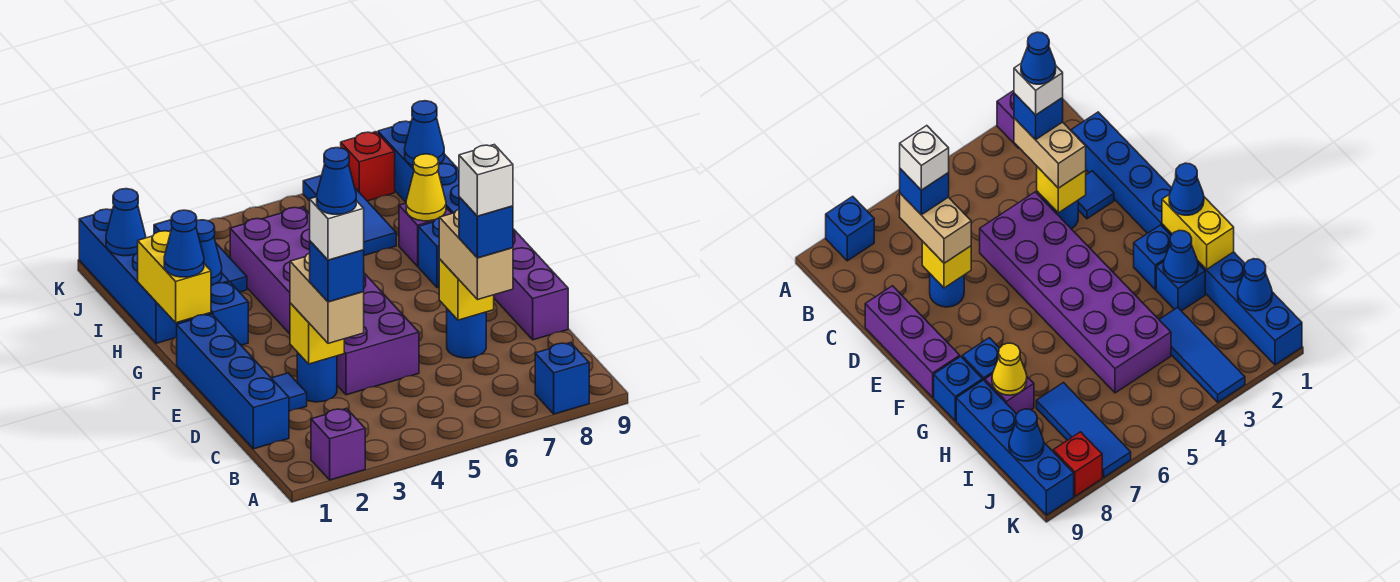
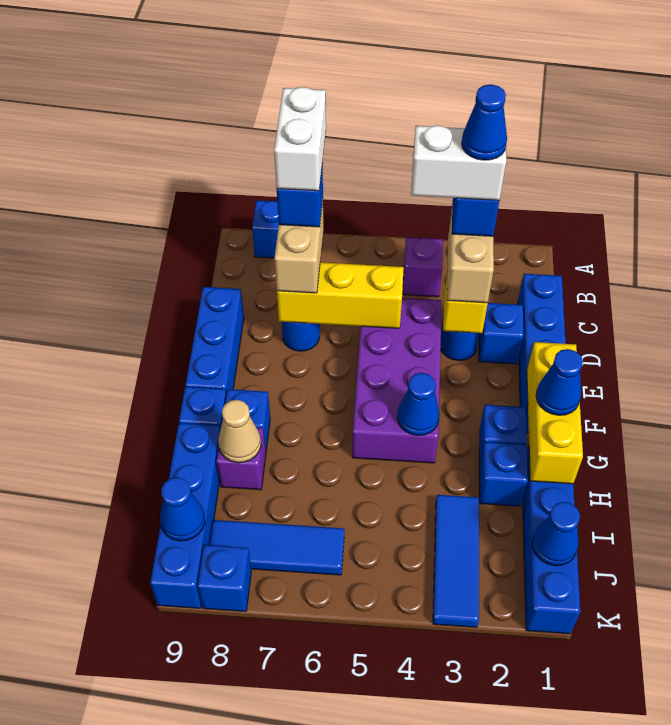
purple 1x1 brick [311,409,365,480] -> purple 1x1 brick moved to [402,237,443,297]
white 1x1 brick [310,197,364,260] -> white 1x2 brick [411,125,506,200]
white 1x1 brick [459,145,513,216] -> white 1x2 brick [274,87,326,191]
blue 1x1 tile [272,373,307,411] -> blue 1x1 brick [479,303,524,364]
purple 2x6 brick [230,207,419,395] -> purple 2x4 brick [352,298,442,463]
yellow 1x1 brick [439,259,494,320] -> yellow 1x3 brick [277,262,404,328]
purple 1x3 brick [494,229,568,340] -> blue 1x3 brick [185,287,244,395]
yellow 1x2 brick [138,231,211,323] -> yellow 1x3 brick [527,342,583,484]
blue 1x1 cone [196,220,222,286] -> blue 1x1 cone moved to [398,373,440,435]
yellow 1x1 cone [406,154,446,221] -> tan 1x1 cone [218,400,261,463]
blue 1x3 tile [303,175,396,255] -> blue 1x3 tile turned to [210,520,344,575]
red 1x1 brick [341,132,395,201] -> blue 1x1 brick [198,545,251,612]

